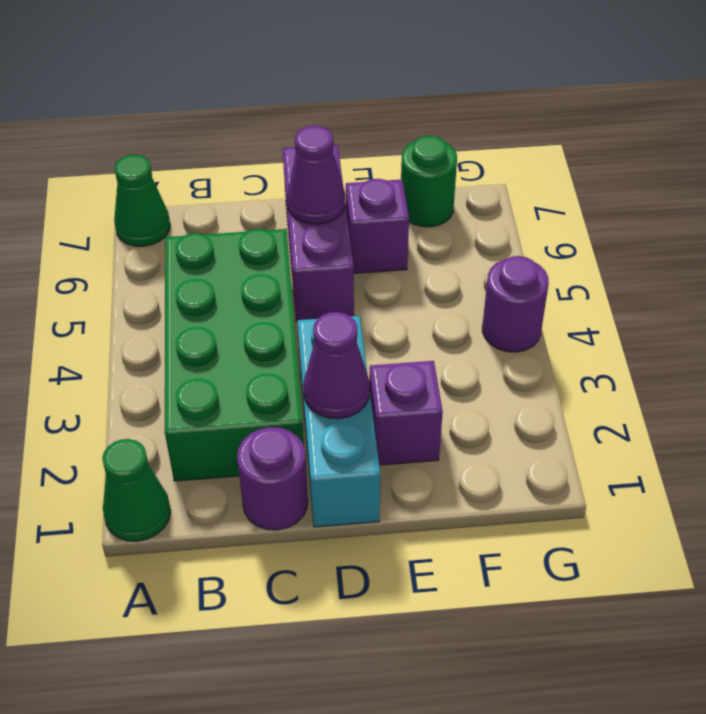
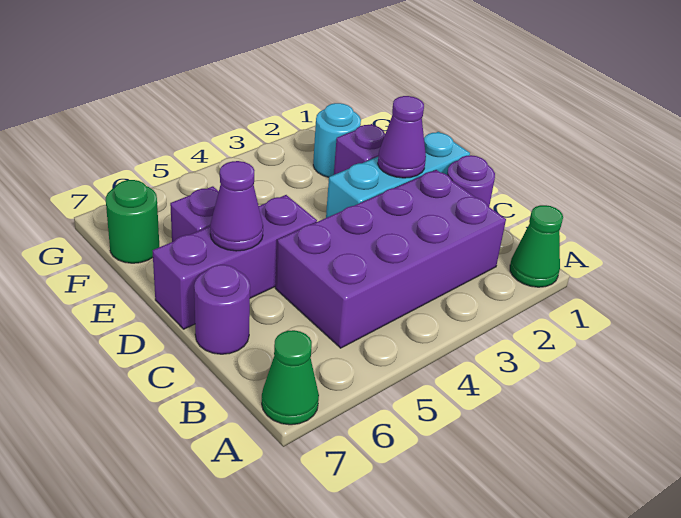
green 2x4 brick [165,229,304,481] -> purple 2x4 brick [275,170,506,348]
none -> cyan 1x1 round brick [313,103,361,177]
purple 1x1 round brick [482,256,549,352] -> purple 1x1 round brick moved to [194,265,250,354]

